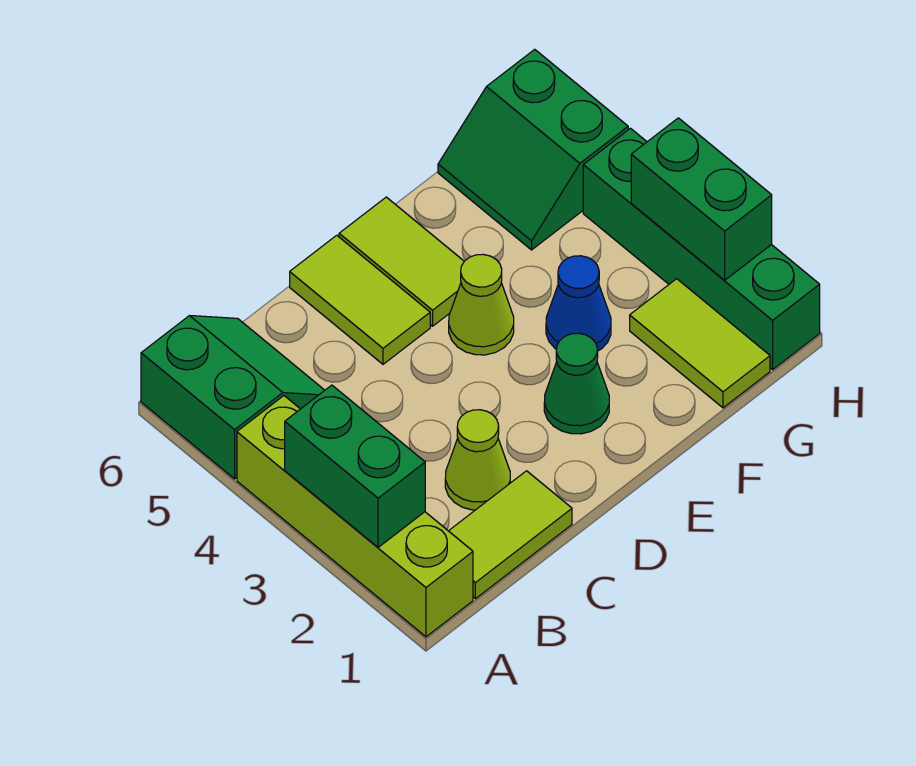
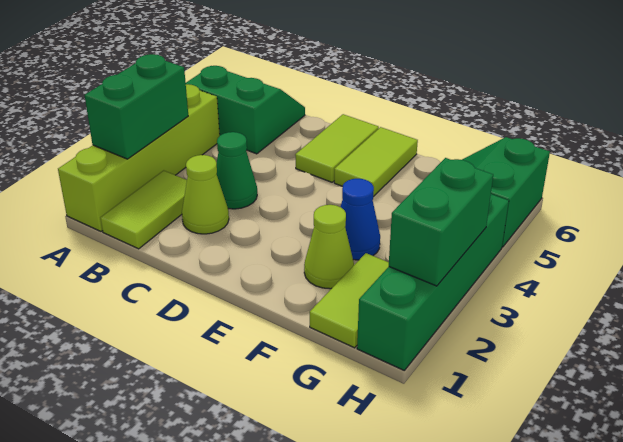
green 2x2 slope [141,316,325,479] -> green 2x2 slope turned to [186,66,305,154]
lime 1x2 tile [449,471,572,599] -> lime 1x2 tile turned to [101,170,187,249]
green 1x1 cone [544,333,609,434] -> green 1x1 cone moved to [217,132,257,209]
lime 1x1 cone [449,254,514,355] -> lime 1x1 cone moved to [304,205,354,289]

